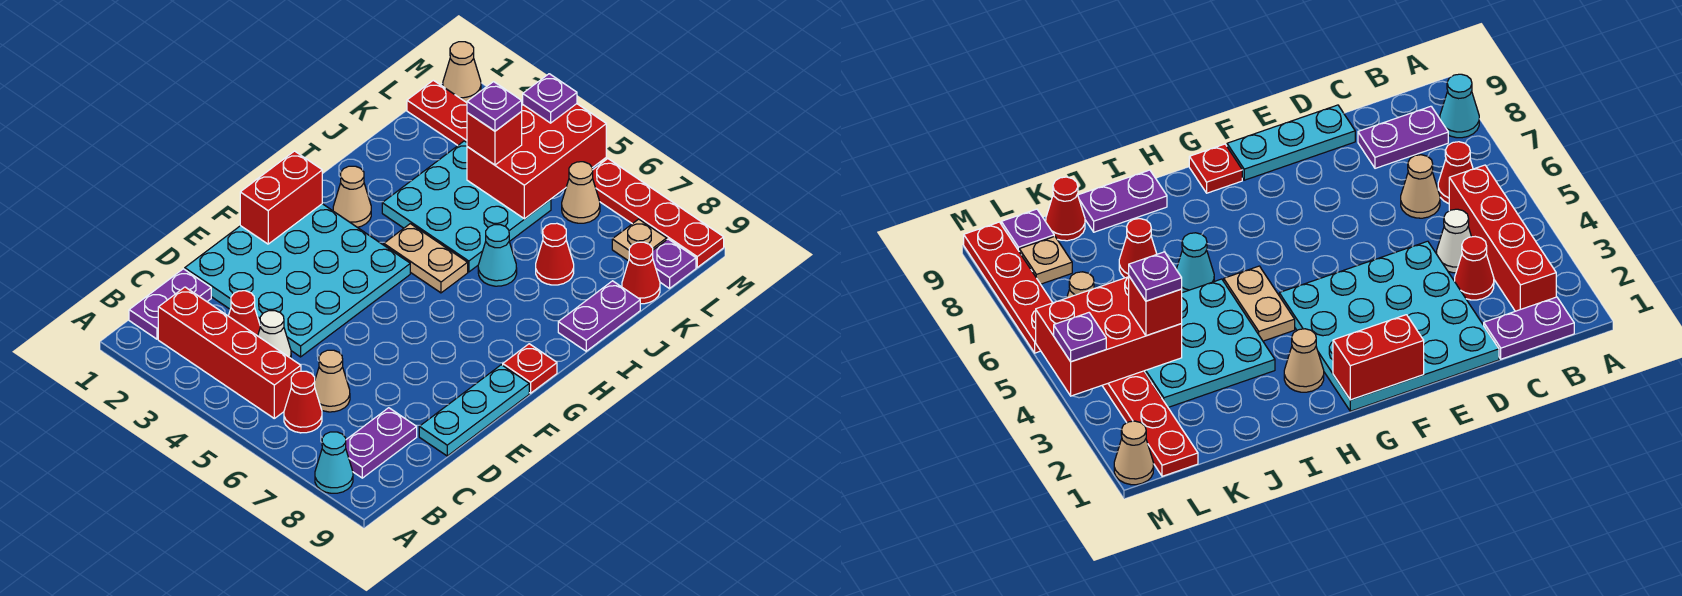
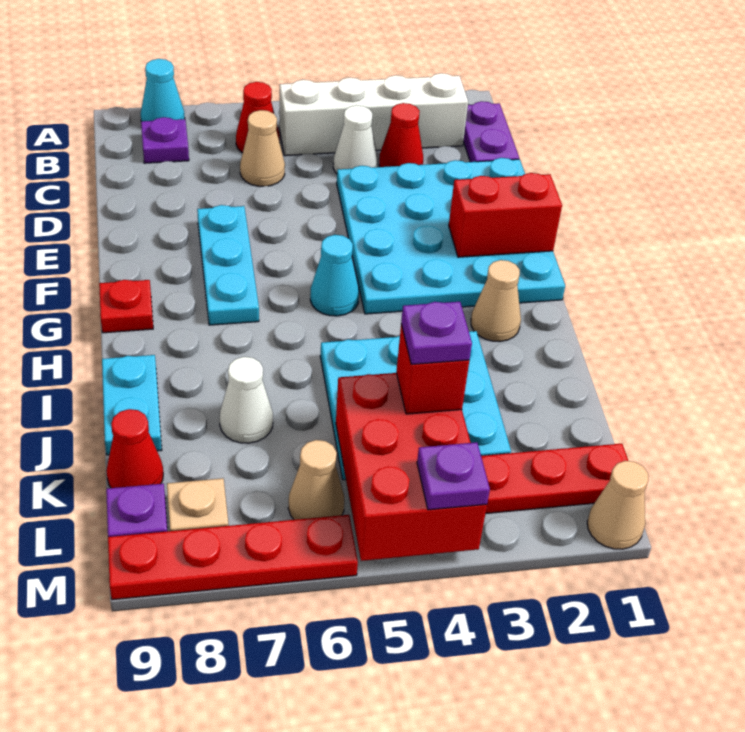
red 1x4 brick [158,287,301,418] -> white 1x4 brick [279,73,468,156]
purple 1x2 plate [346,408,417,478] -> purple 1x1 plate [141,117,189,163]
cyan 1x3 plate [419,365,529,456] -> cyan 1x3 plate moved to [197,205,259,325]
red 1x2 brick [240,151,322,244] -> red 1x2 brick turned to [449,173,562,257]
tan 1x2 plate [384,224,468,293] -> none
cyan 1x1 cone [478,225,517,286] -> cyan 1x1 cone moved to [310,235,359,316]
purple 1x2 plate [558,281,640,351] -> cyan 1x2 plate [102,355,162,455]
red 1x1 cone [536,223,574,285] -> white 1x1 cone [220,357,273,443]

